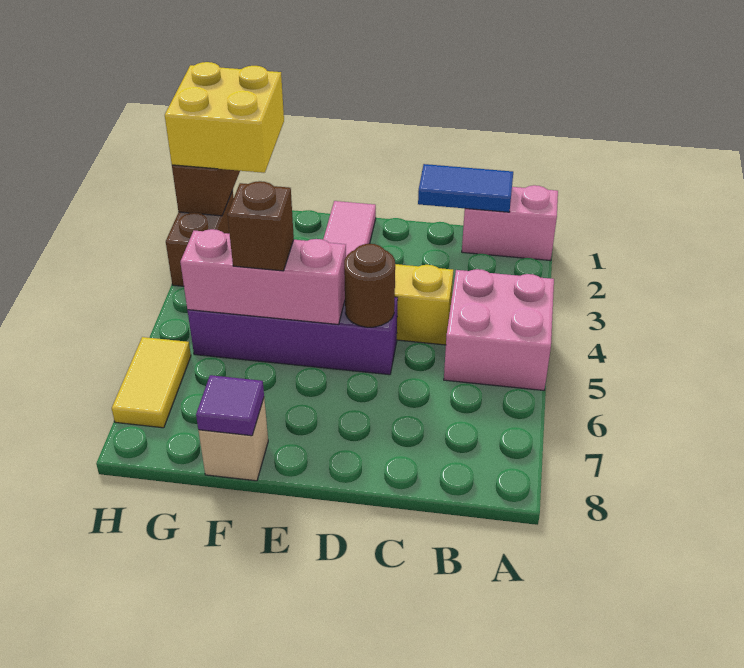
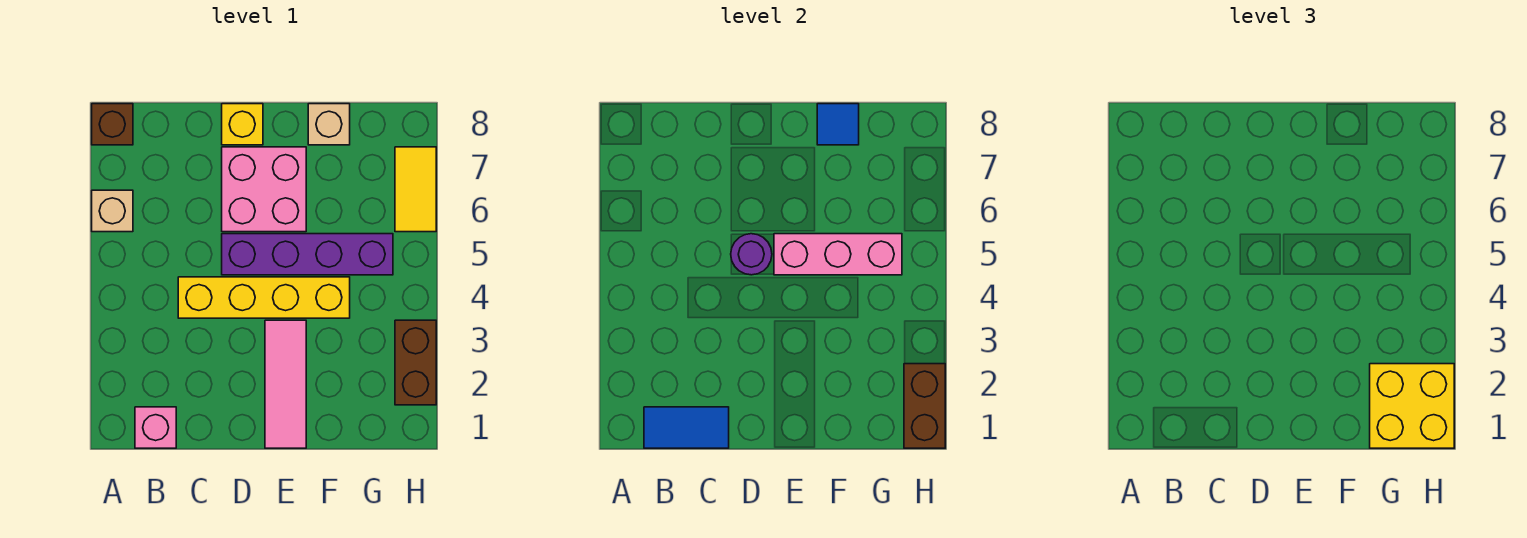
pink 1x2 brick [462,185,558,261] -> pink 1x1 brick [135,407,176,448]
pink 2x2 brick [444,269,554,390] -> pink 2x2 brick moved to [222,147,306,232]
none -> tan 1x1 brick [92,190,133,232]
brown 1x1 round brick [344,244,395,327] -> purple 1x1 round brick [731,234,772,275]
none -> yellow 1x1 brick [222,104,263,145]
brown 1x1 brick [227,181,294,271] -> brown 1x1 brick moved to [92,104,133,145]
purple 1x1 tile [196,375,264,436] -> blue 1x1 tile [817,104,859,145]

